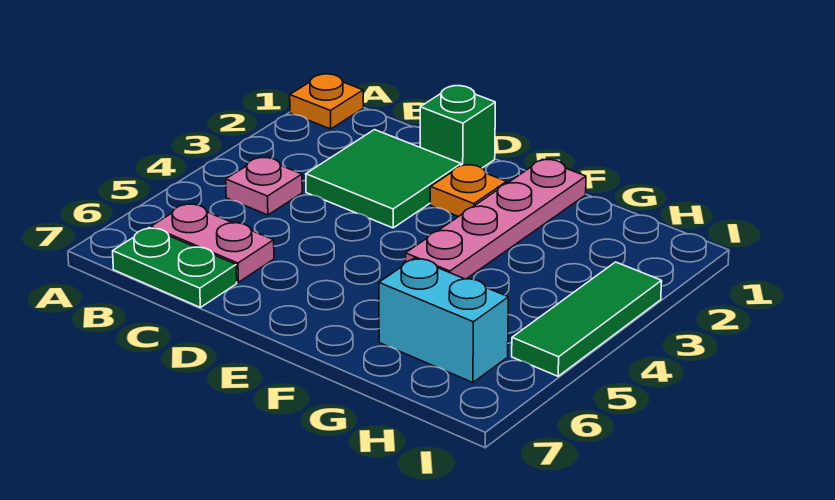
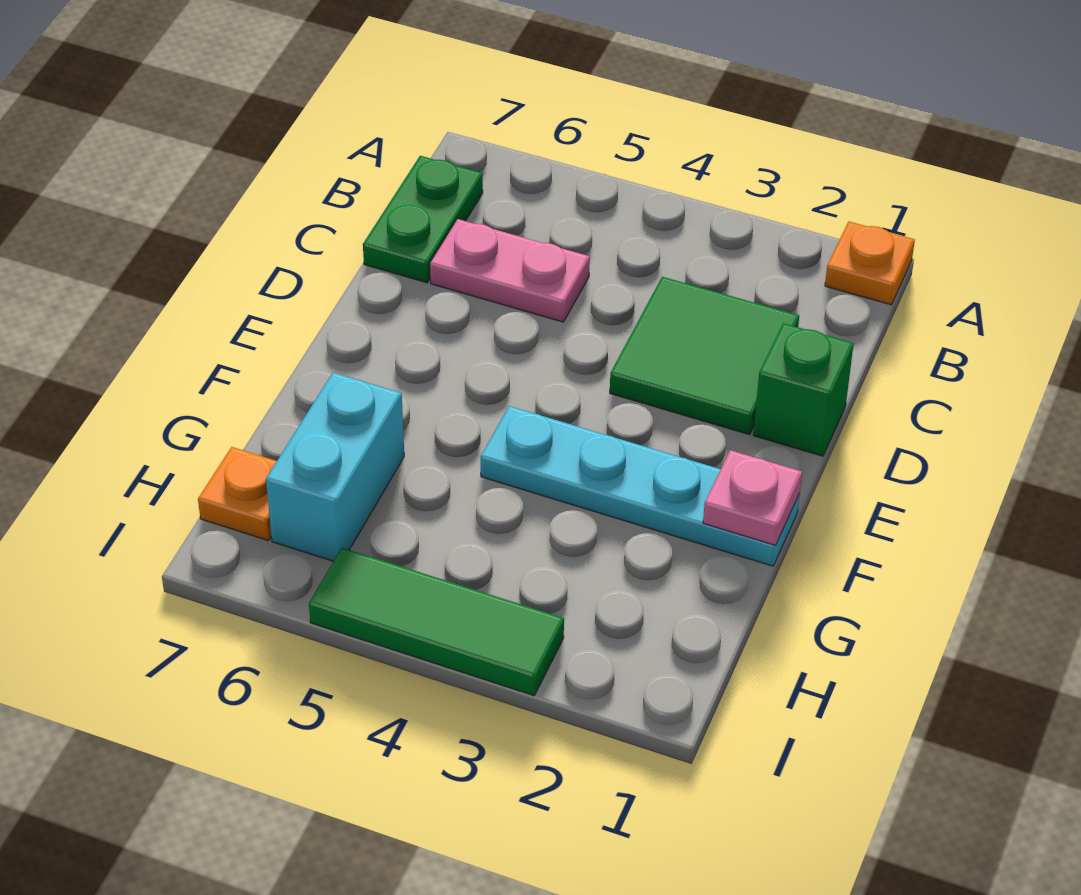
pink 1x1 plate [226,157,302,215] -> pink 1x1 plate moved to [703,450,802,545]
pink 1x2 plate [151,204,274,282] -> pink 1x2 plate turned to [430,219,590,322]
orange 1x1 plate [430,165,507,217] -> orange 1x1 plate moved to [198,447,277,541]
pink 1x4 plate [406,159,586,279] -> cyan 1x4 plate [481,406,800,566]

